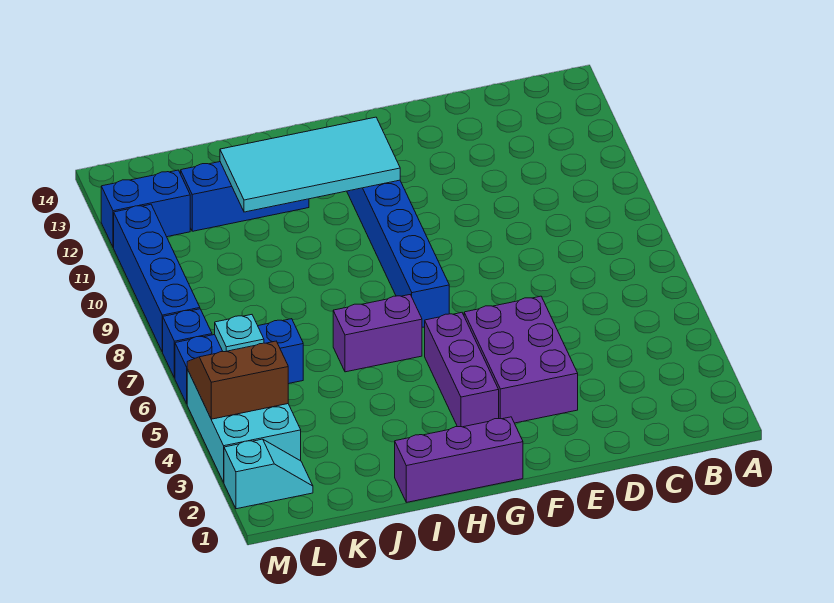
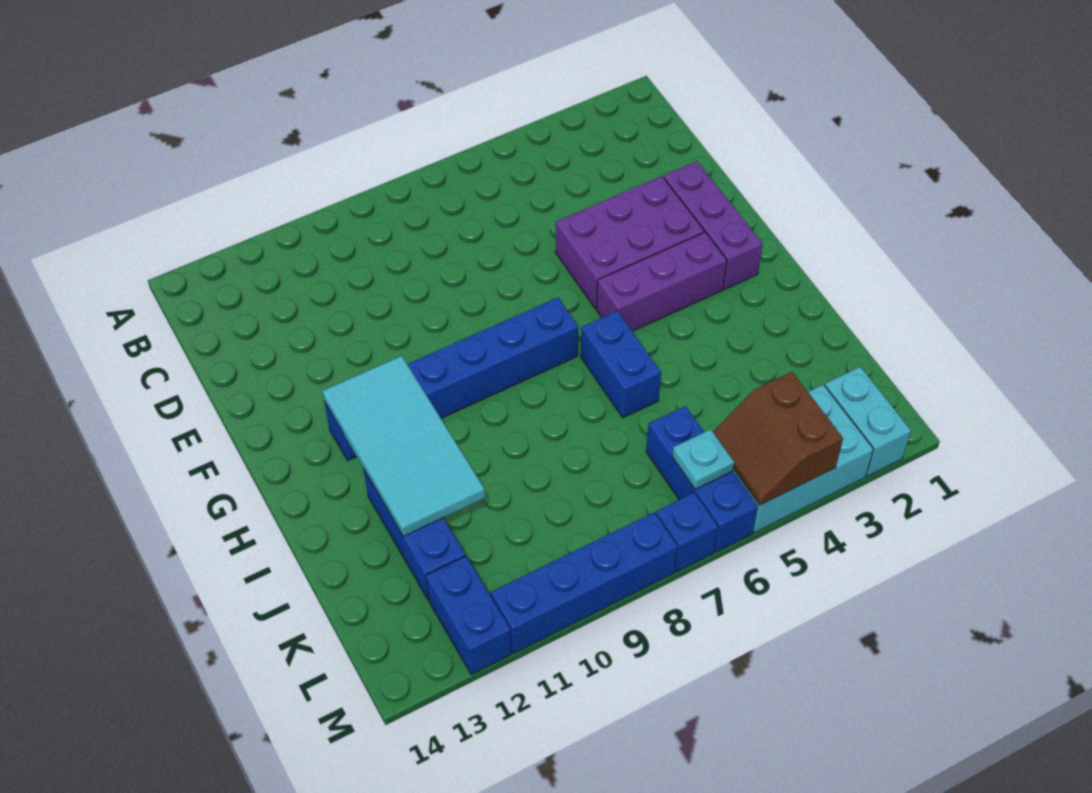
purple 1x3 brick [395,417,523,502] -> purple 1x3 brick moved to [663,161,763,290]
purple 1x2 brick [333,295,422,372] -> blue 1x2 brick [581,311,661,418]
cyan 1x2 slope [224,439,313,509] -> cyan 1x2 brick [825,367,911,476]

